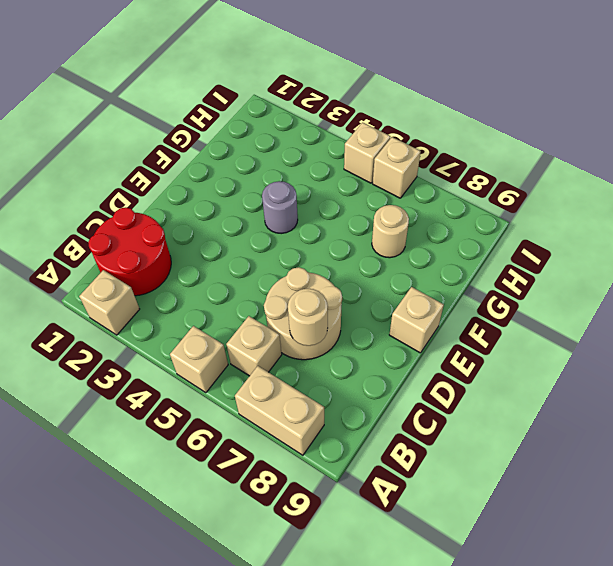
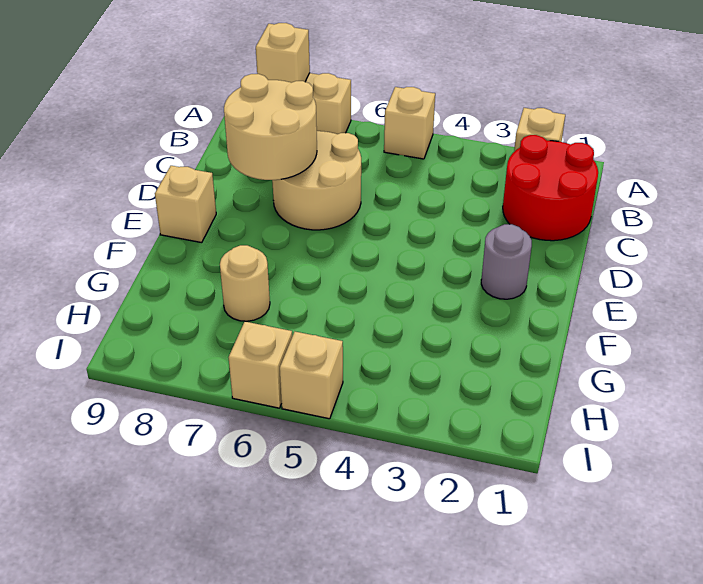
tan 1x1 brick [226,316,282,376] -> tan 1x1 brick moved to [256,23,310,83]
tan 1x1 round brick [288,289,328,346] -> tan 2x2 round brick [224,74,317,180]
grey 1x1 round brick [262,181,298,234] -> grey 1x1 round brick moved to [481,224,532,299]

